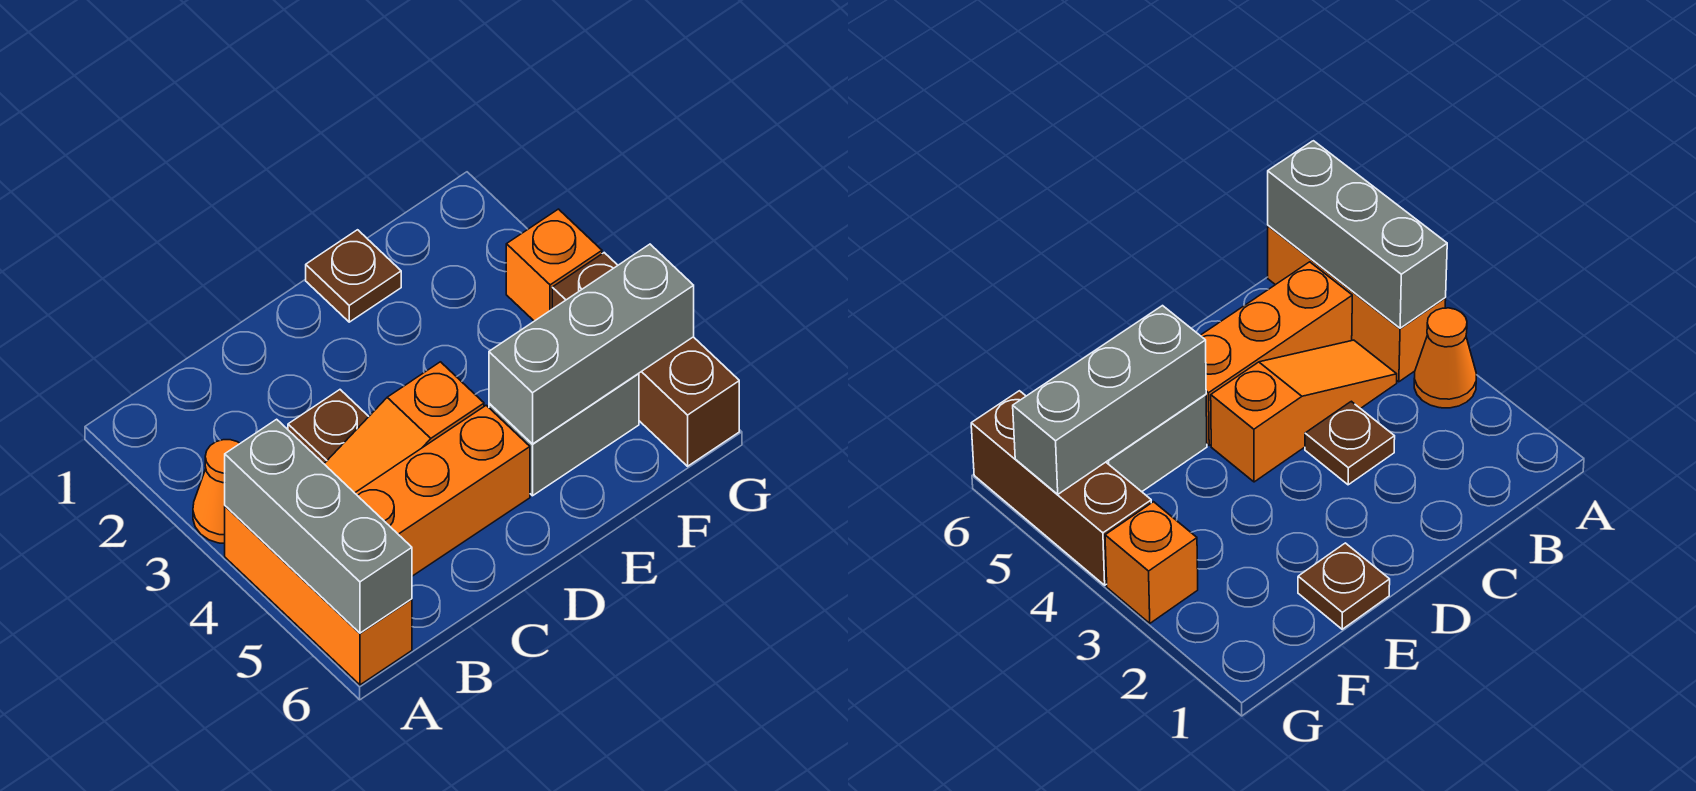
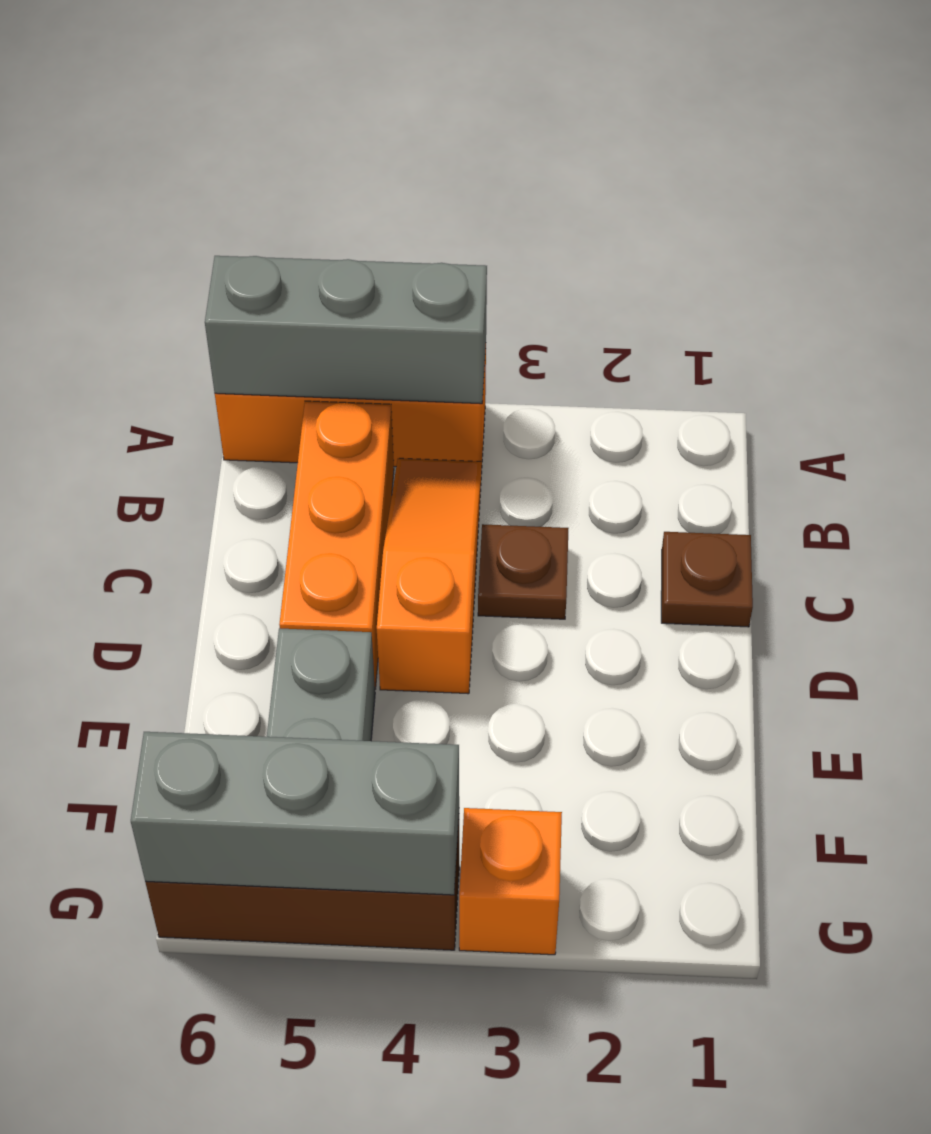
orange 1x1 cone [193,440,240,544] -> none
brown 1x1 plate [306,230,401,322] -> brown 1x1 plate moved to [661,532,753,627]
grey 1x3 brick [489,244,694,444] -> grey 1x3 brick turned to [131,732,459,895]

